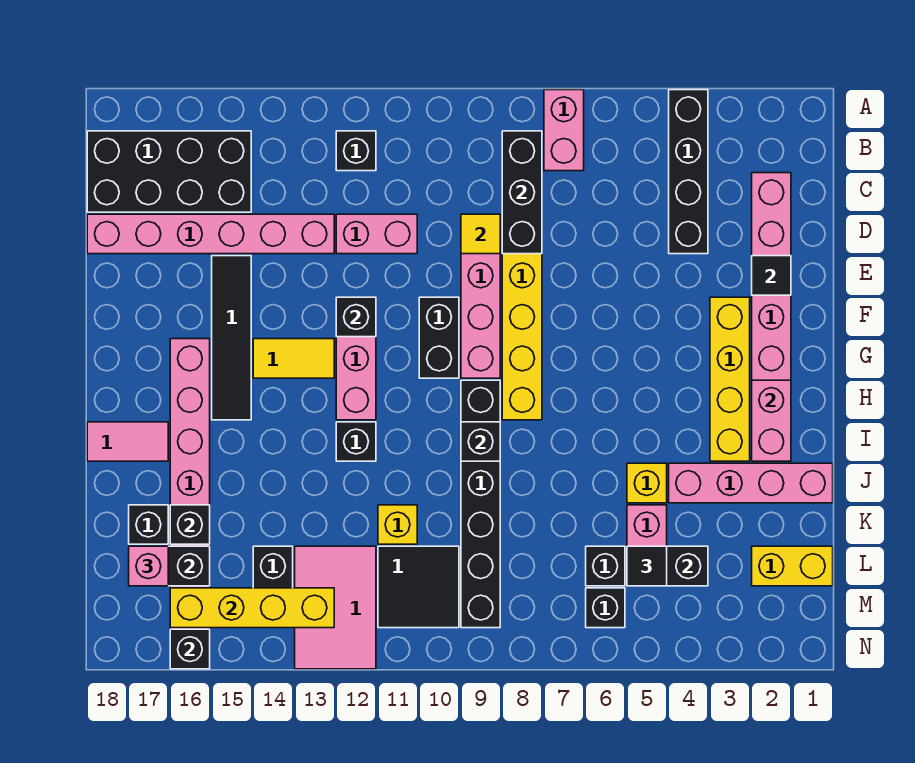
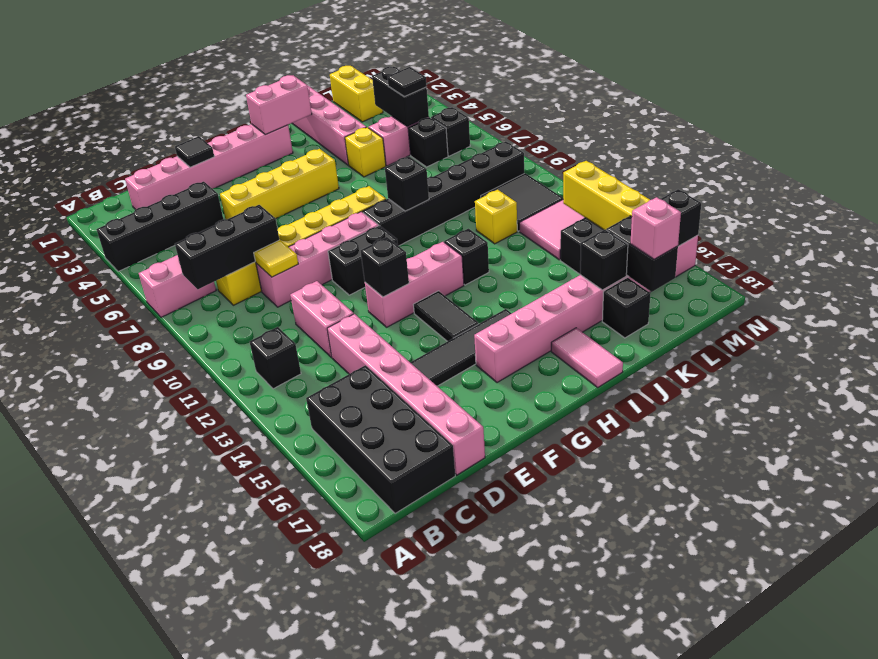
yellow 1x4 brick [710,297,750,461] -> yellow 1x4 brick moved to [220,149,339,219]
yellow 1x2 tile [253,339,334,378] -> black 1x2 tile [414,291,479,341]

